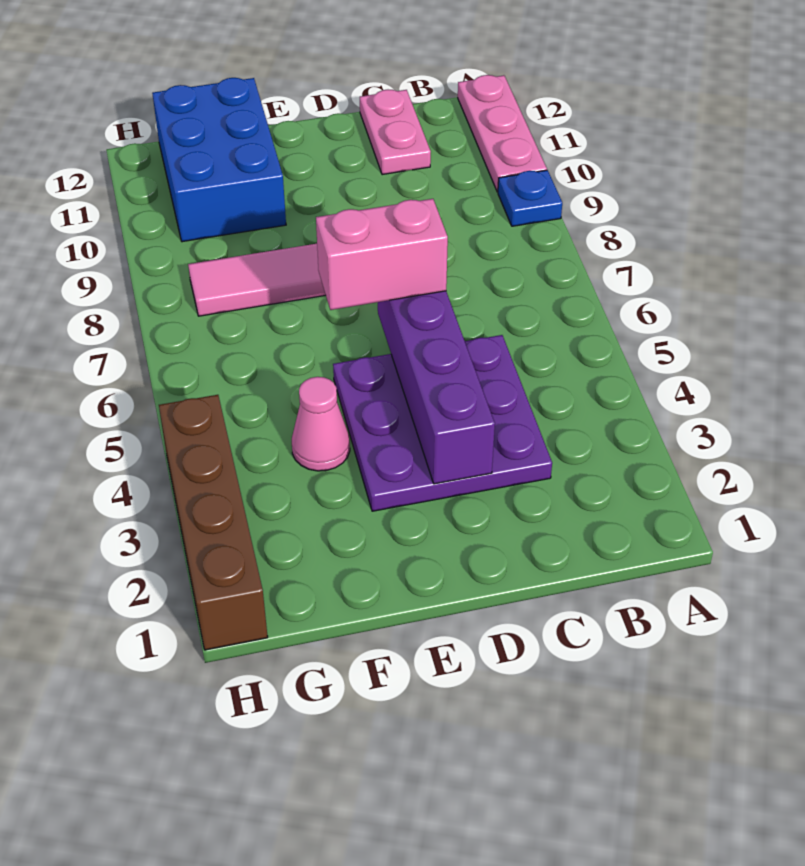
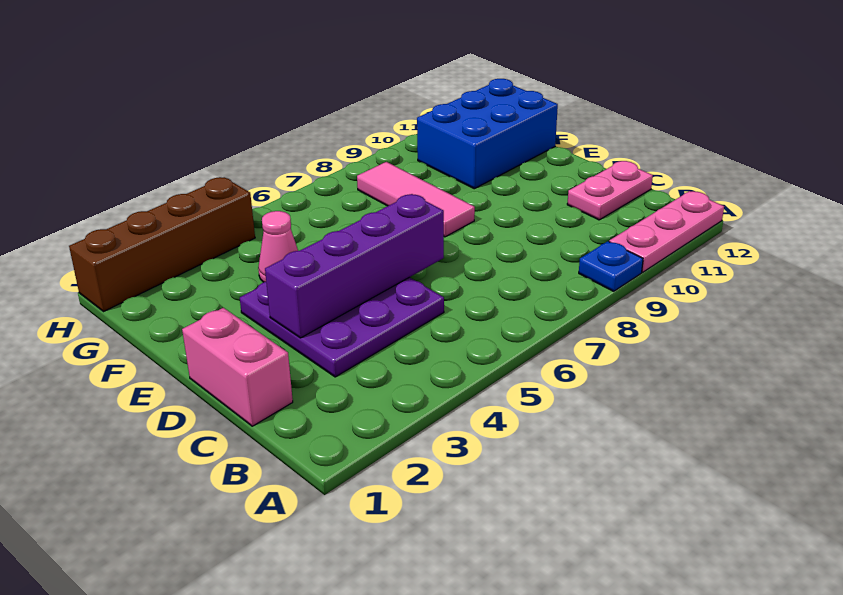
pink 1x2 brick [316,199,448,310] -> pink 1x2 brick moved to [182,308,293,426]

